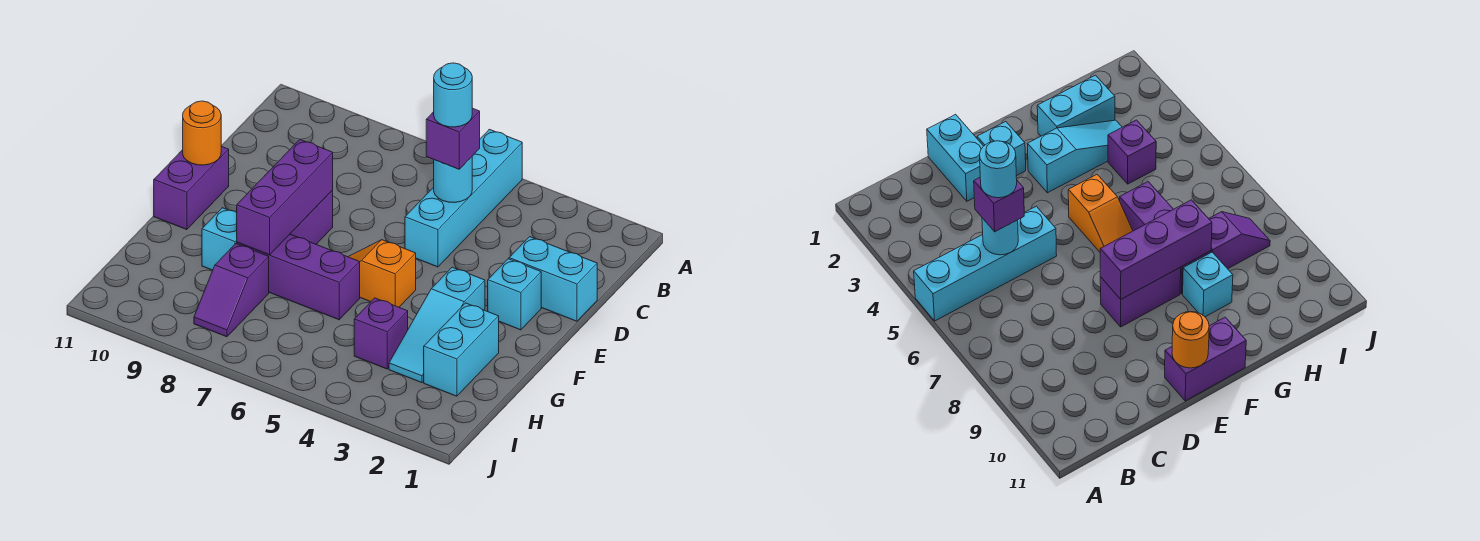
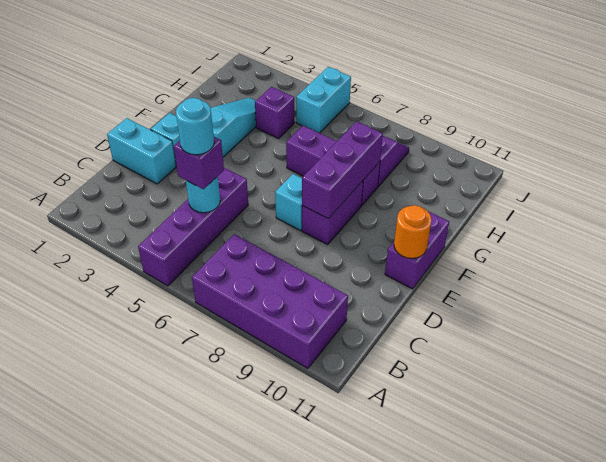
cyan 1x4 brick [405,129,522,267] -> purple 1x4 brick [138,168,248,286]
none -> purple 2x4 brick [192,234,348,369]
orange 1x2 slope [348,240,416,307] -> none
cyan 1x2 brick [424,303,499,396] -> cyan 1x2 brick moved to [296,67,351,133]
cyan 1x1 brick [202,208,237,270] -> cyan 1x1 brick moved to [275,174,302,231]

